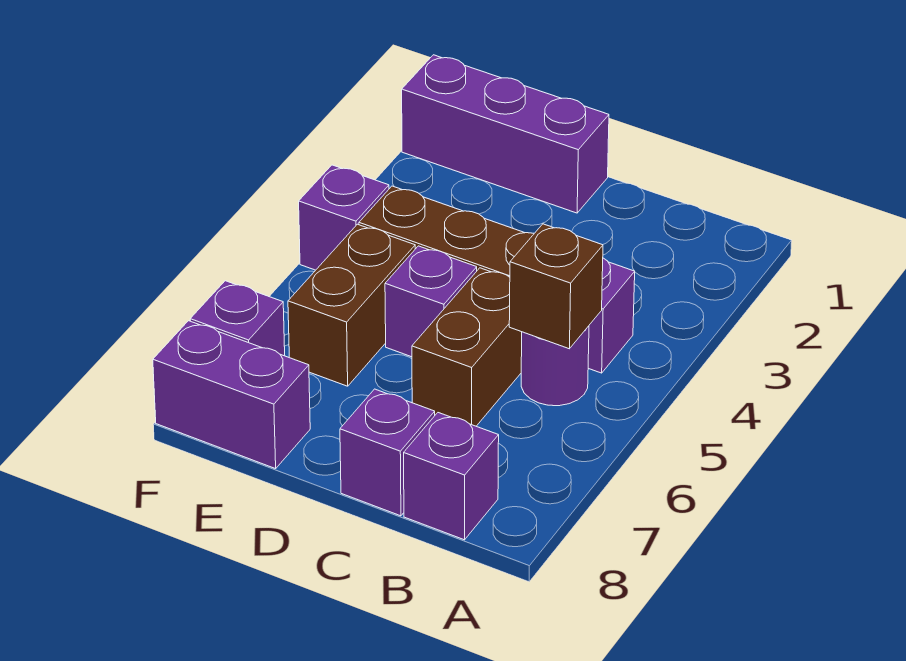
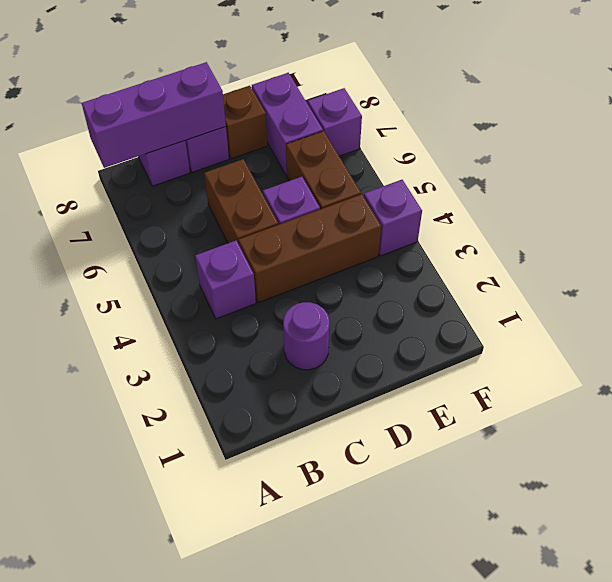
purple 1x1 round brick [521,326,589,406] -> purple 1x1 round brick moved to [283,302,329,370]
brown 1x1 brick [509,224,603,349] -> brown 1x1 brick moved to [223,86,267,159]
purple 1x3 brick [402,55,609,213] -> purple 1x3 brick moved to [82,62,226,168]
purple 1x2 brick [153,321,310,469] -> purple 1x2 brick turned to [252,73,323,175]

